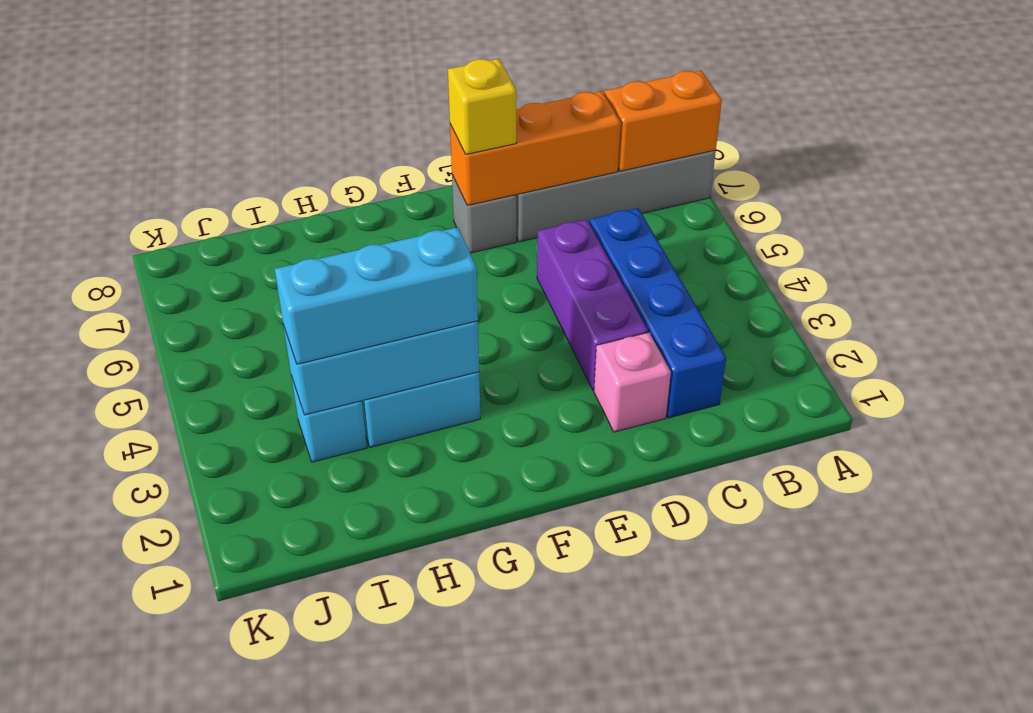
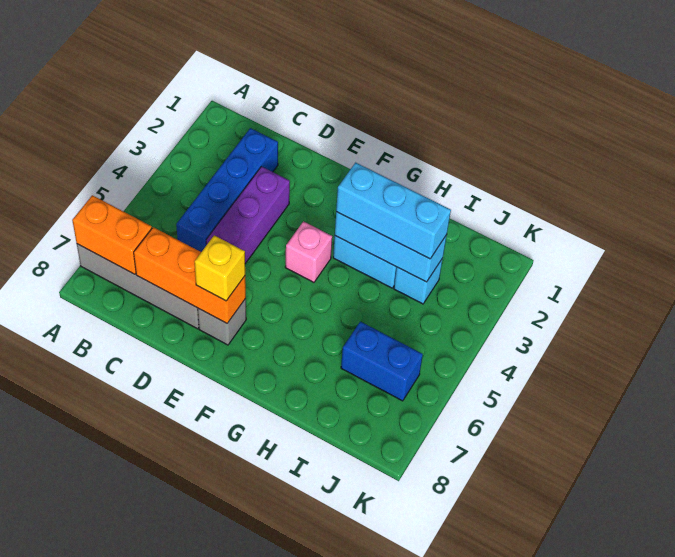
pink 1x1 brick [594,332,671,432] -> pink 1x1 brick moved to [285,221,332,282]
none -> blue 1x2 brick [341,322,423,401]

